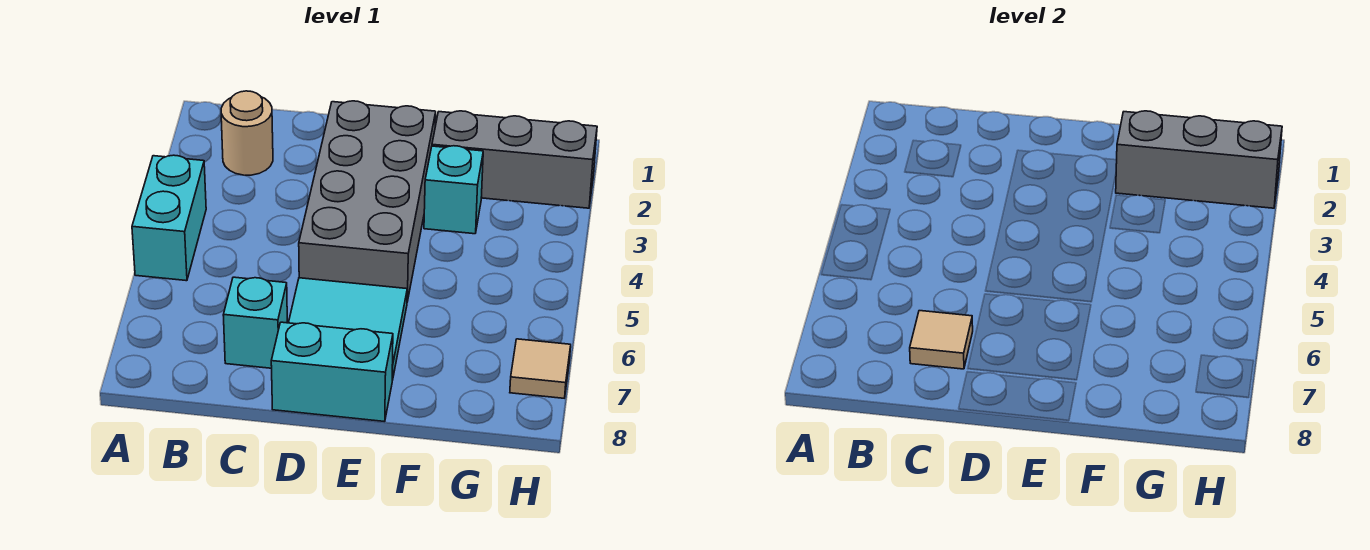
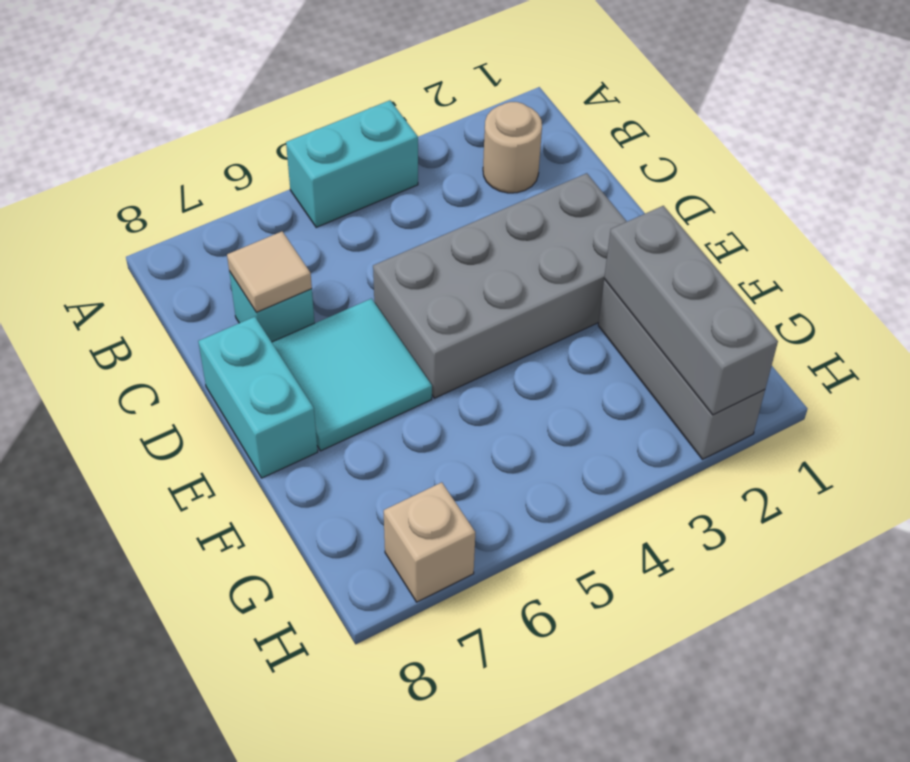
cyan 1x1 brick [424,146,483,234] -> none
tan 1x1 tile [510,339,571,398] -> tan 1x1 brick [384,482,475,602]

